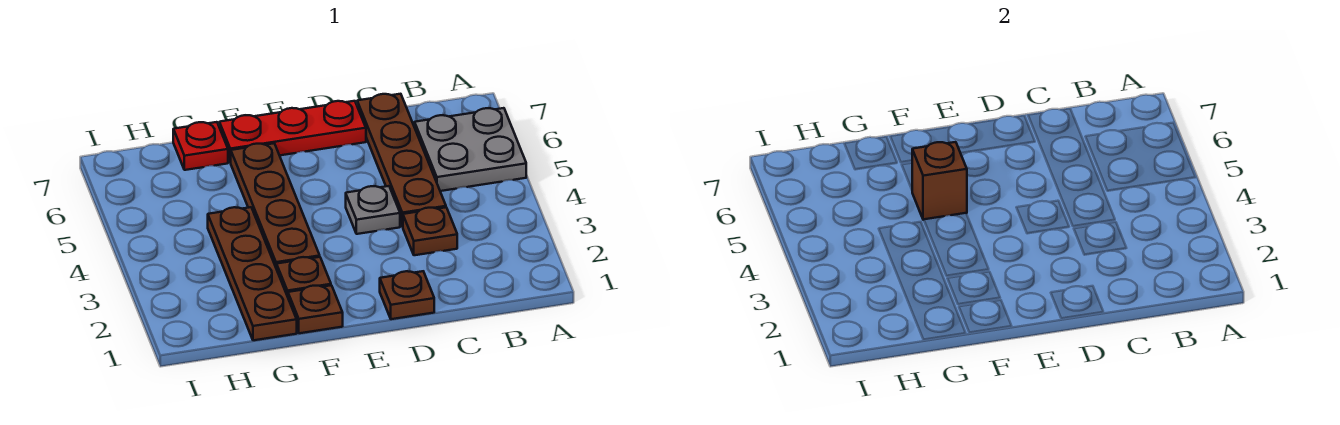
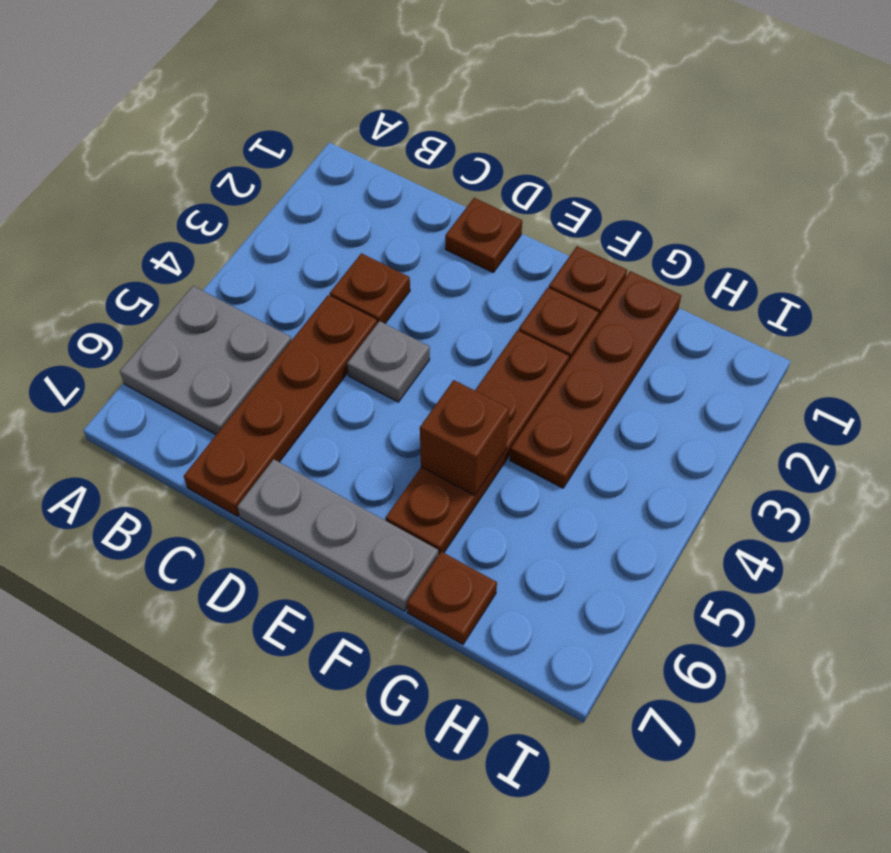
red 1x3 plate [219,101,366,163] -> grey 1x3 plate [237,459,438,611]
red 1x1 plate [173,122,228,170] -> brown 1x1 plate [407,552,497,644]

